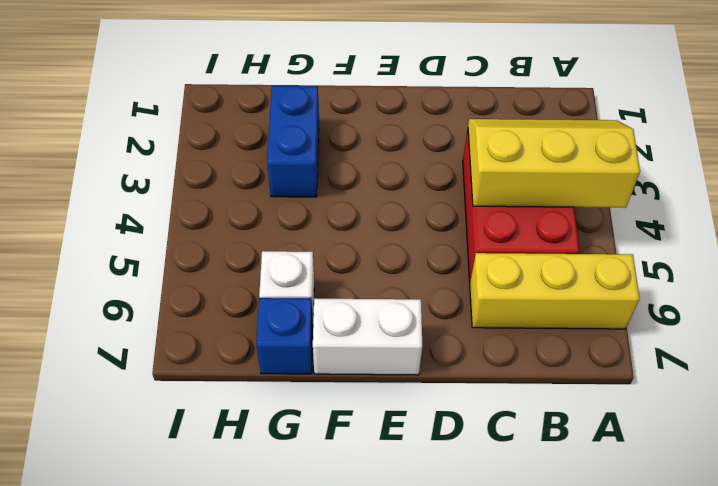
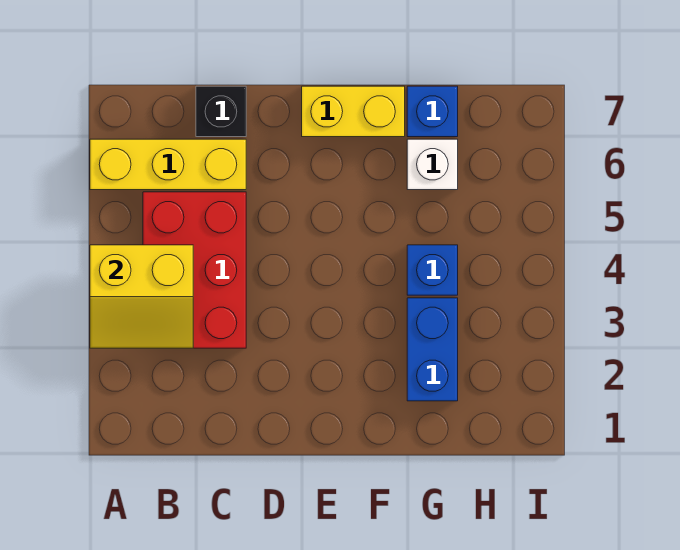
yellow 2x3 slope [468,119,640,208] -> yellow 2x2 slope [90,245,193,348]
none -> black 1x1 brick [196,86,246,137]
white 1x2 brick [313,299,422,375] -> yellow 1x2 brick [302,86,405,137]
none -> blue 1x1 brick [407,245,458,295]

